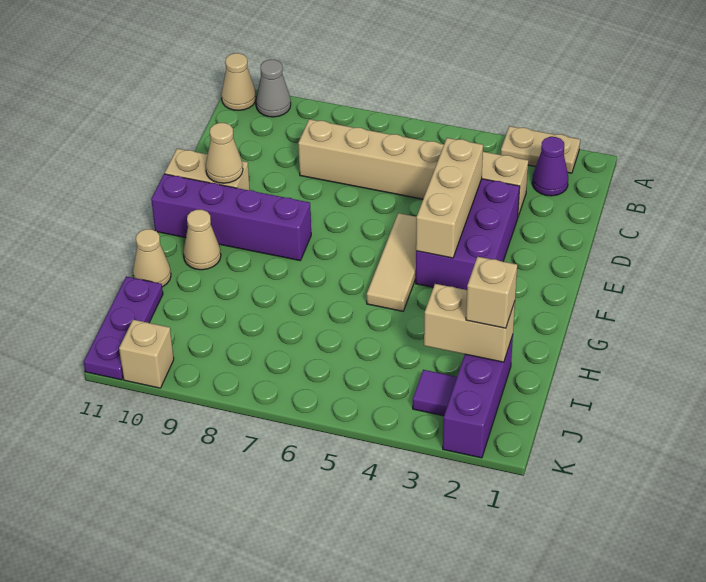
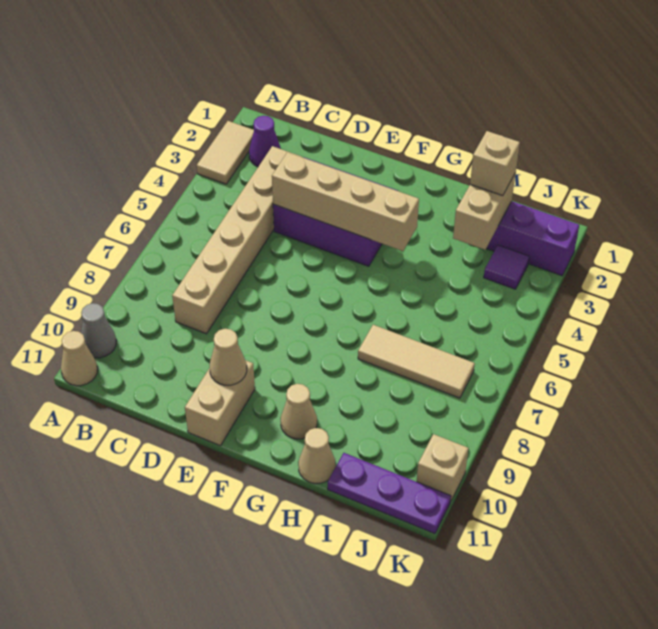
tan 1x2 plate [501,126,580,173] -> tan 1x2 tile [197,121,254,184]
tan 1x3 brick [416,138,483,258] -> tan 1x4 brick [272,152,419,251]
tan 1x3 tile [367,213,416,311] -> tan 1x3 tile moved to [358,325,475,398]
purple 1x4 brick [151,174,311,261] -> none

